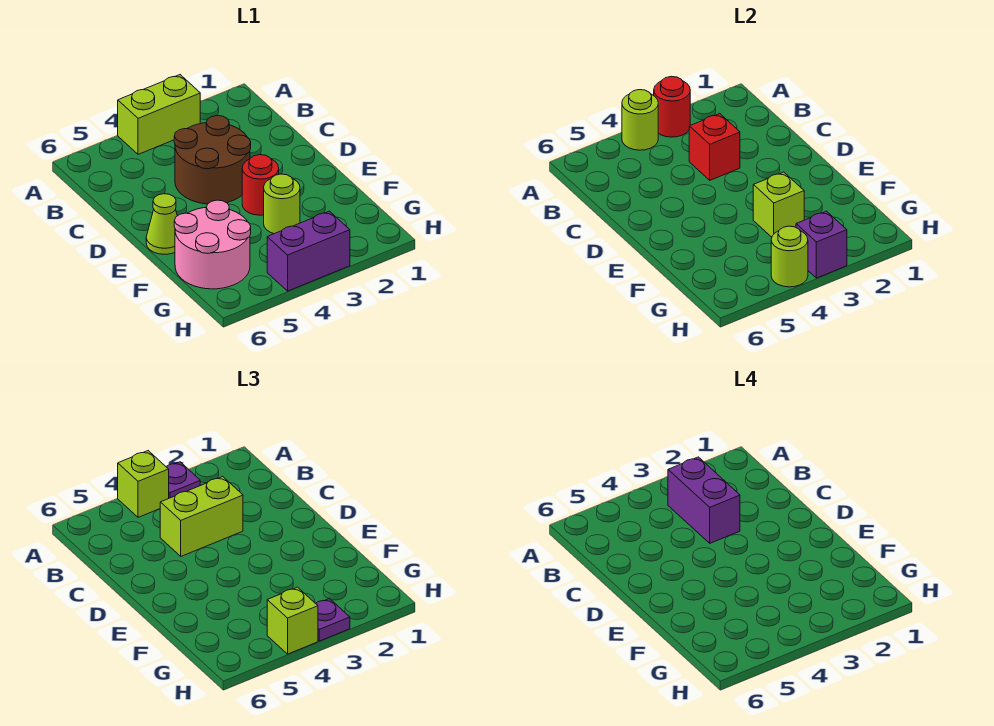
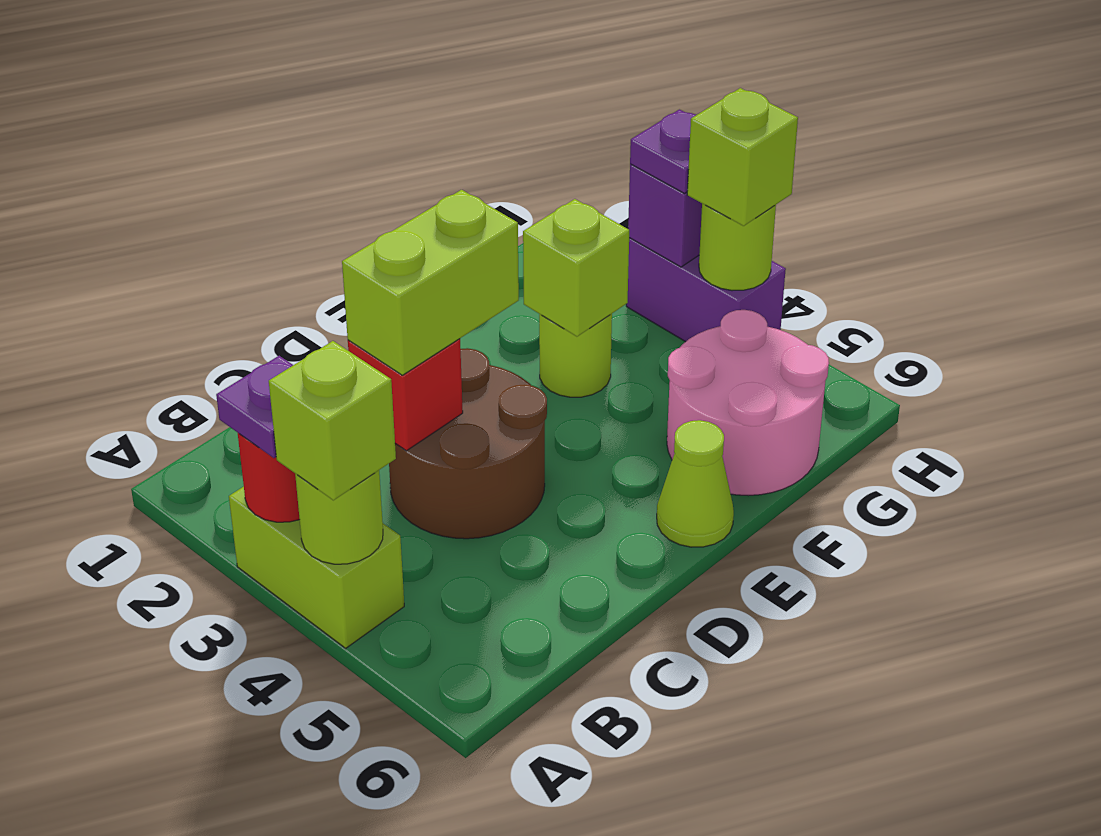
purple 1x2 brick [668,457,740,543] -> none
lime 1x2 brick [160,477,243,556] -> lime 1x2 brick turned to [342,190,519,375]
red 1x1 round brick [242,155,279,215] -> none

